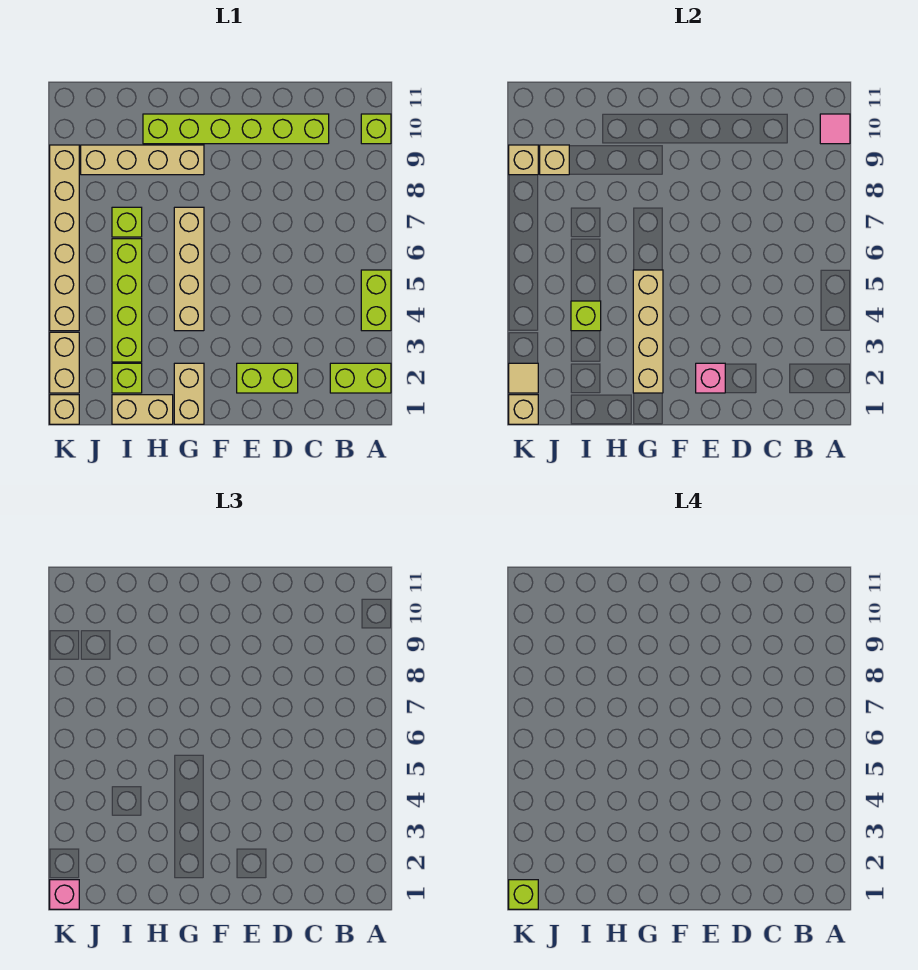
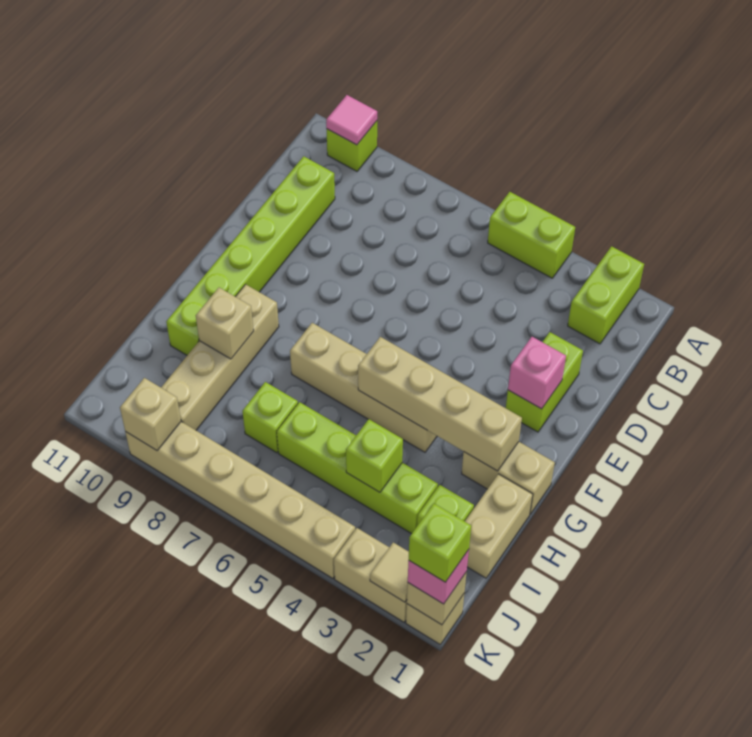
tan 1x1 brick [540,145,569,175] -> tan 1x1 brick moved to [196,288,254,359]

